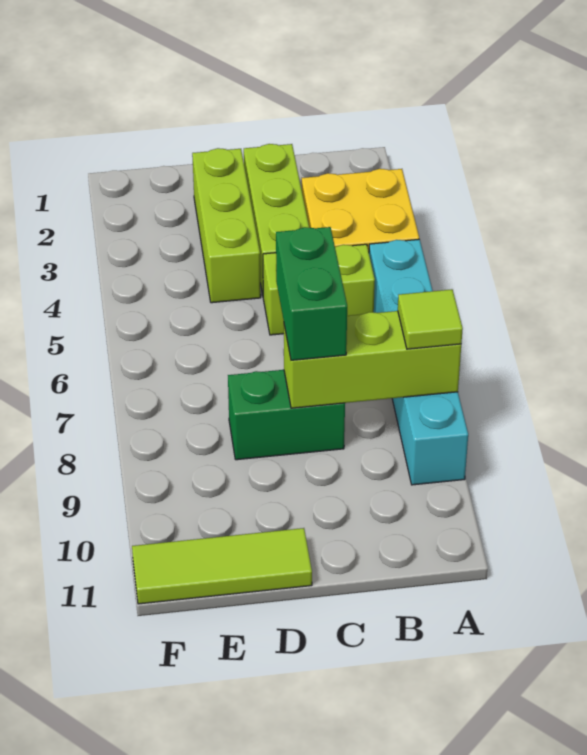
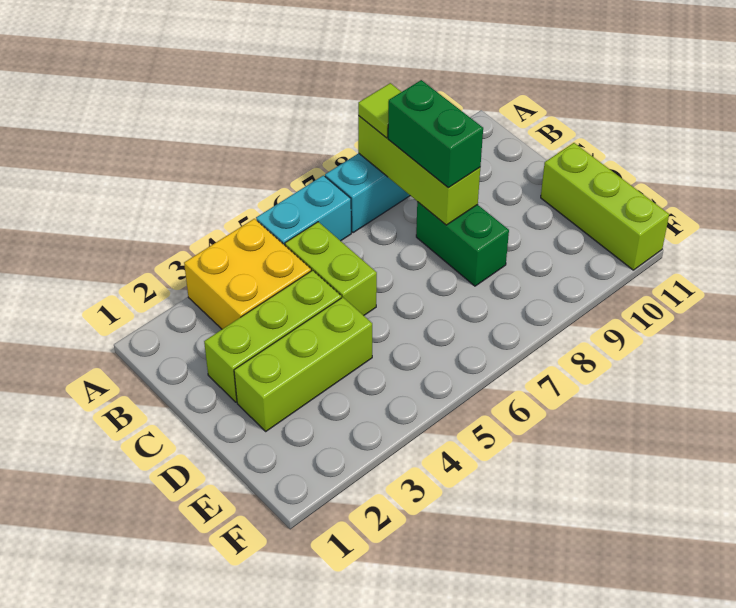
green 1x2 brick [276,227,347,360] -> green 1x2 brick turned to [388,80,483,188]
lime 1x3 tile [132,528,312,604] -> lime 1x3 brick [541,143,669,270]

